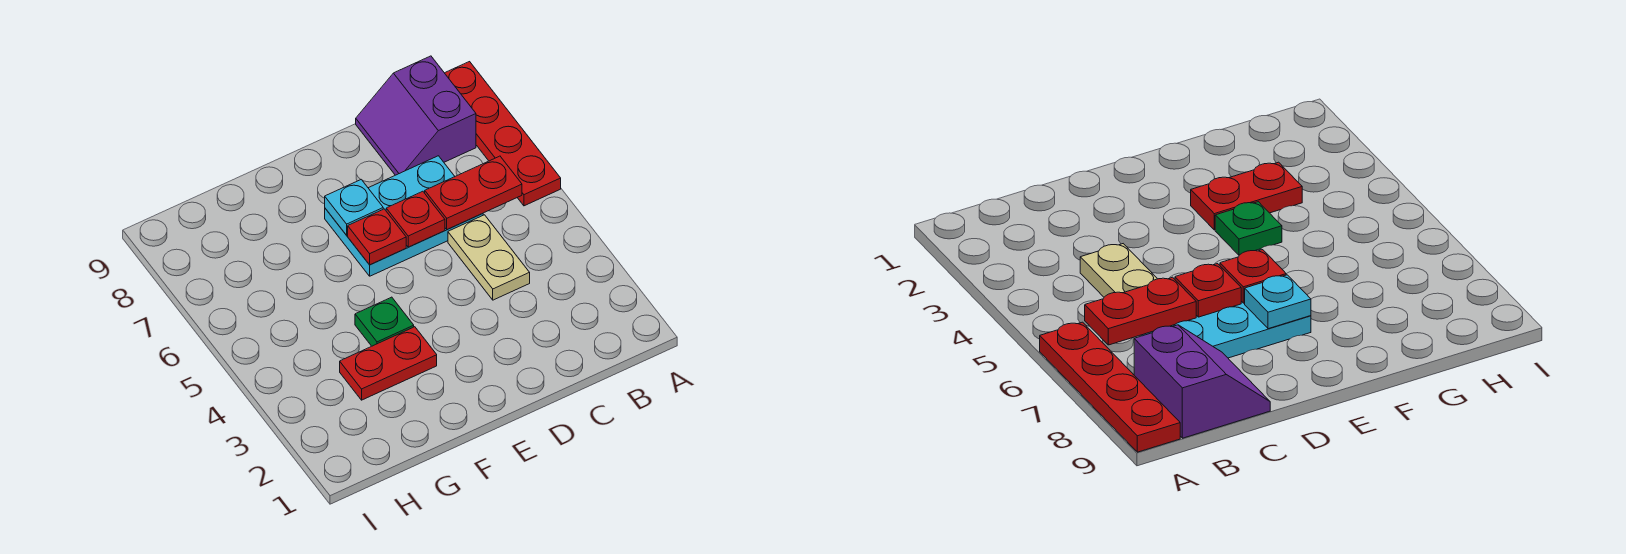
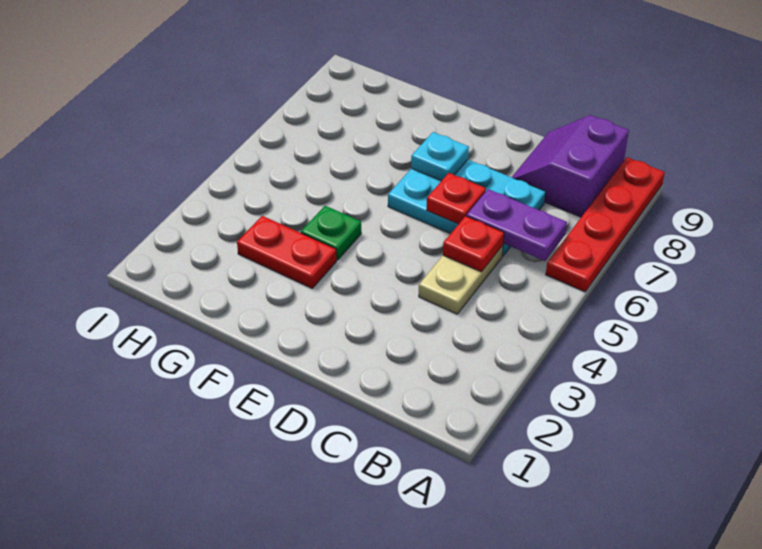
red 1x2 plate [425,156,522,230] -> purple 1x2 plate [467,189,567,261]
red 1x1 plate [348,209,406,265] -> red 1x1 plate moved to [443,216,504,272]

